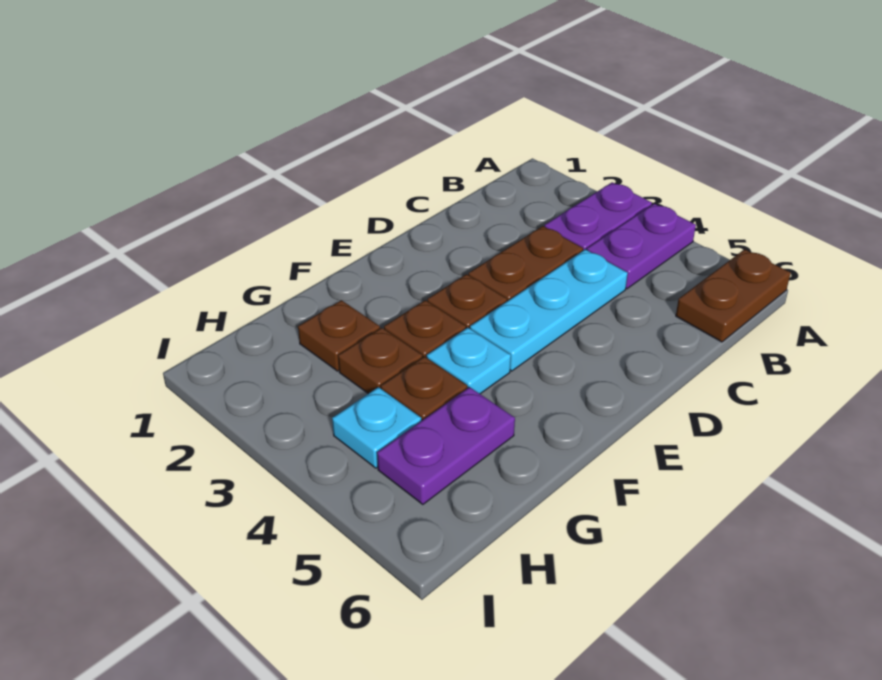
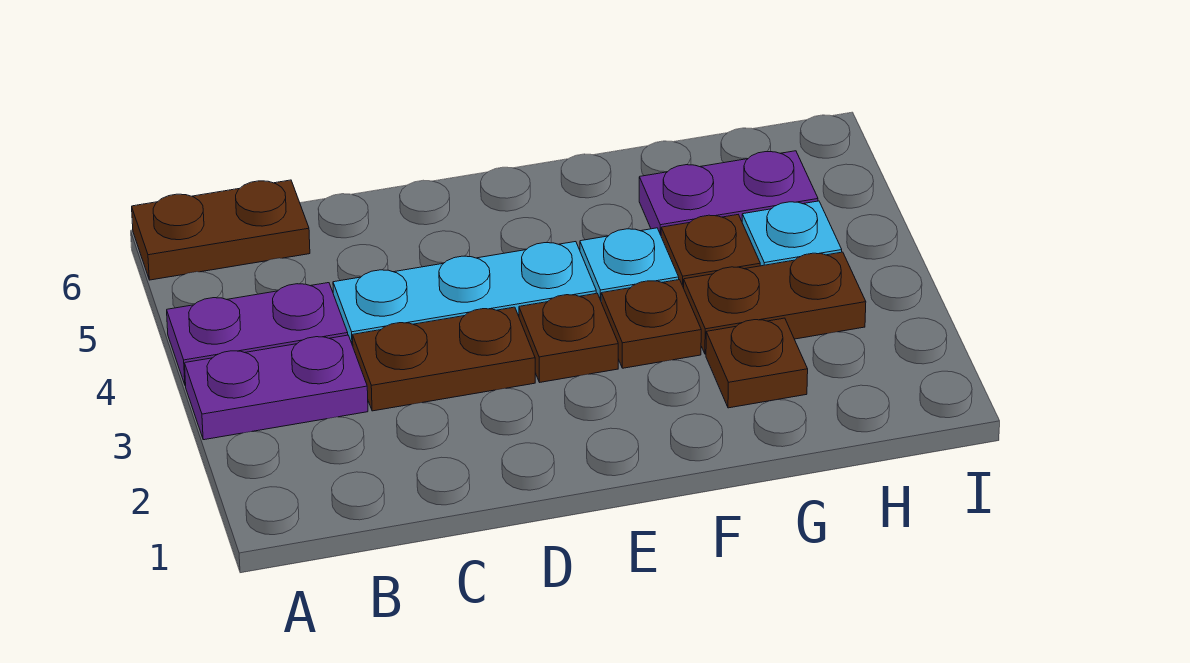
brown 1x1 plate [338,328,422,394] -> brown 1x2 plate [684,252,866,354]

